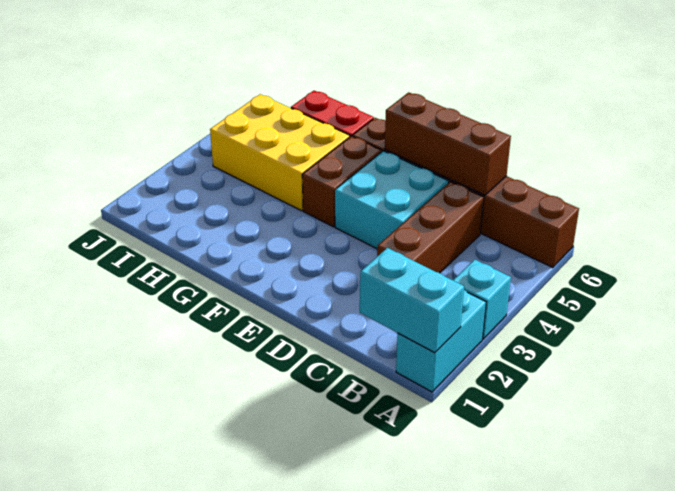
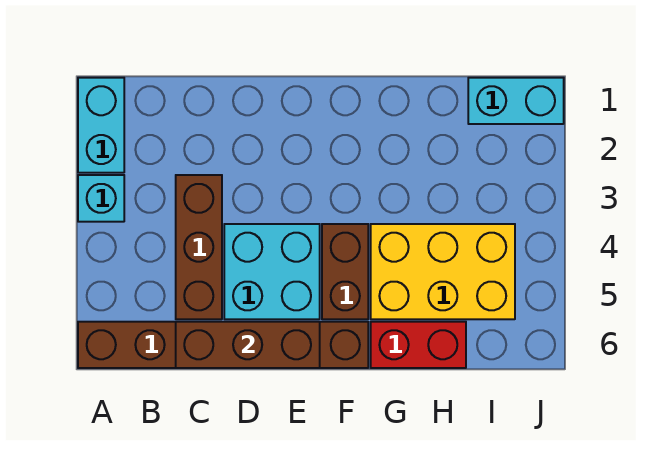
cyan 1x2 brick [360,248,464,353] -> cyan 1x2 brick moved to [468,78,564,124]

